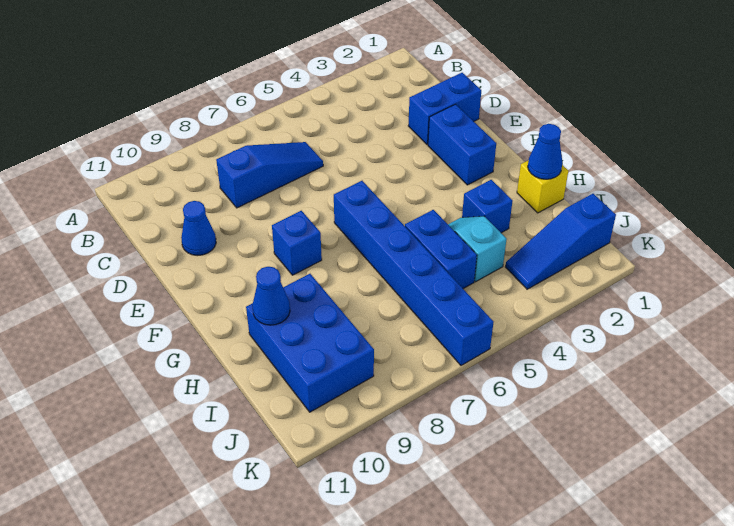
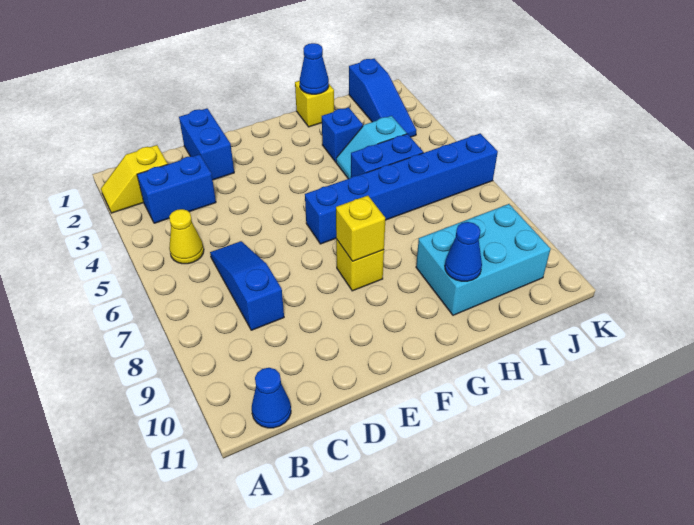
none -> yellow 1x2 slope [101,145,168,213]
none -> yellow 1x1 cone [169,209,204,264]
blue 1x1 cone [181,201,216,256] -> blue 1x1 cone moved to [252,368,291,428]
blue 1x2 brick [428,104,496,185] -> blue 1x2 brick moved to [137,154,216,223]
blue 1x1 brick [272,211,322,275] -> yellow 1x1 brick [336,239,384,291]
none -> yellow 1x1 brick [336,196,385,261]
blue 2x3 brick [246,274,374,412] -> cyan 2x3 brick [416,204,551,315]

